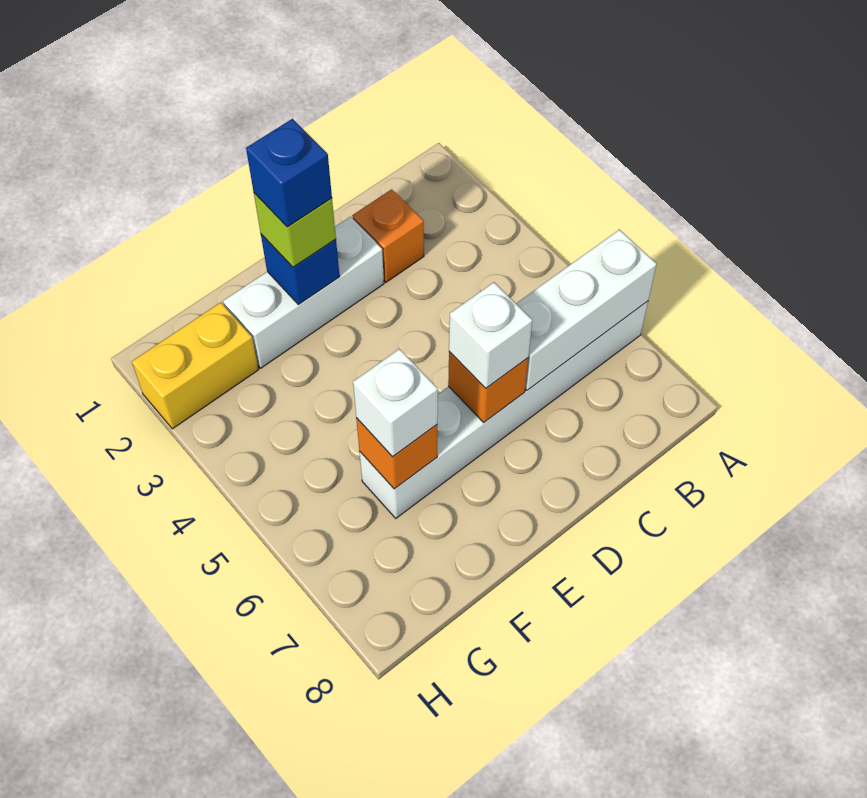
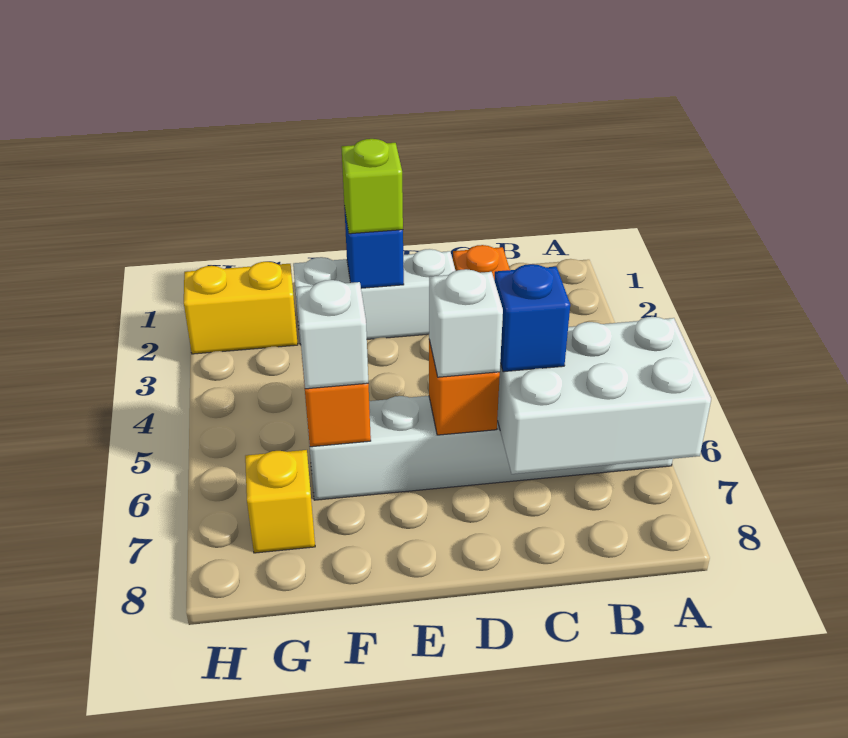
white 1x3 brick [516,230,657,390] -> white 2x3 brick [497,317,711,474]
blue 1x1 brick [246,119,332,227] -> blue 1x1 brick moved to [494,264,570,372]
none -> yellow 1x1 brick [245,450,315,553]

